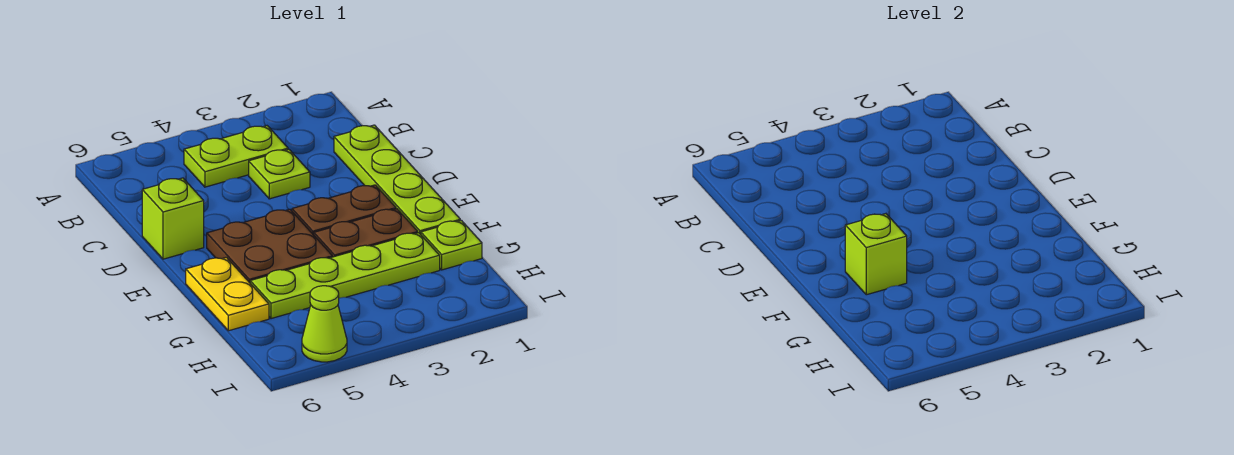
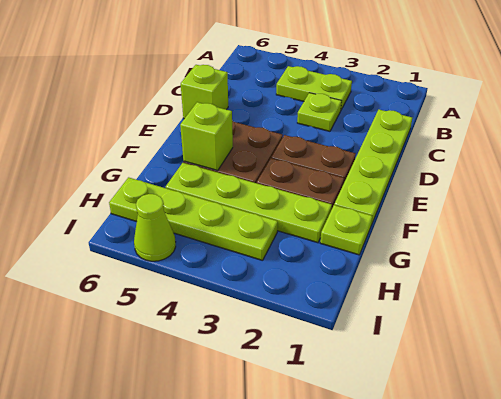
yellow 1x2 plate [186,257,269,331] -> none
none -> lime 1x4 plate [109,177,278,261]

